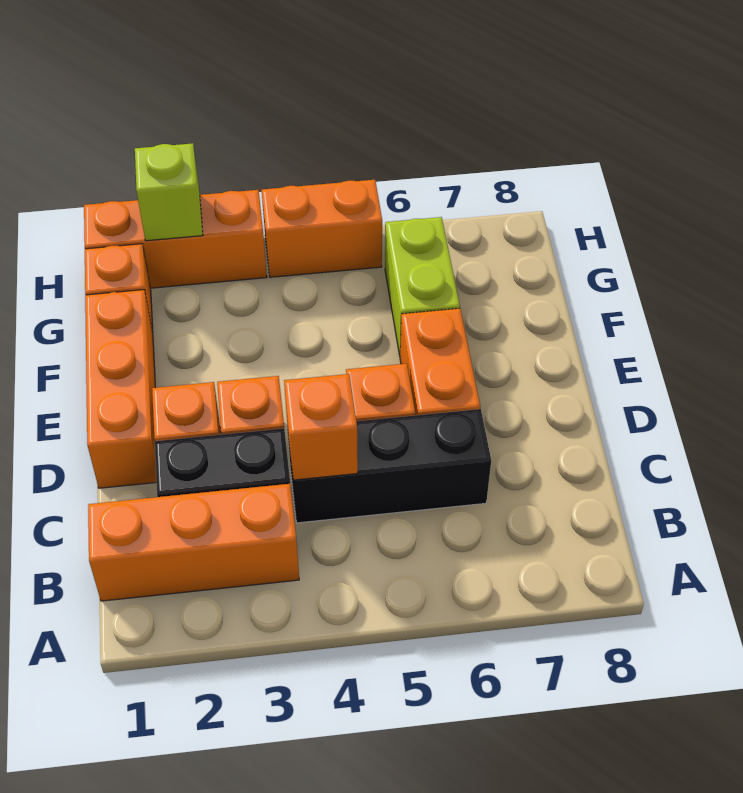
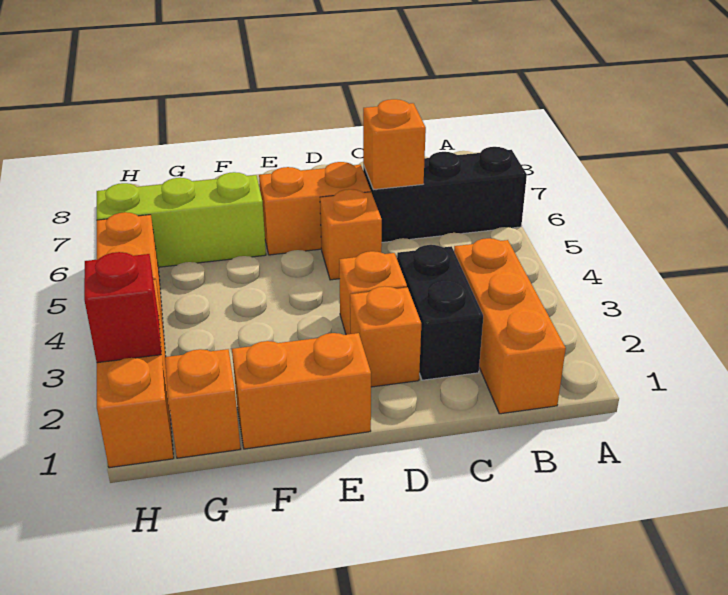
black 1x3 brick [288,409,491,523] -> black 1x3 brick turned to [363,147,527,242]
orange 1x1 brick [284,374,358,480] -> orange 1x1 brick moved to [363,99,426,190]
orange 1x3 brick [85,290,156,488] -> orange 1x2 brick [232,333,371,449]
lime 1x2 brick [385,217,460,355] -> lime 1x3 brick [97,172,266,267]
lime 1x1 brick [135,143,203,241] -> red 1x1 brick [84,252,161,363]

